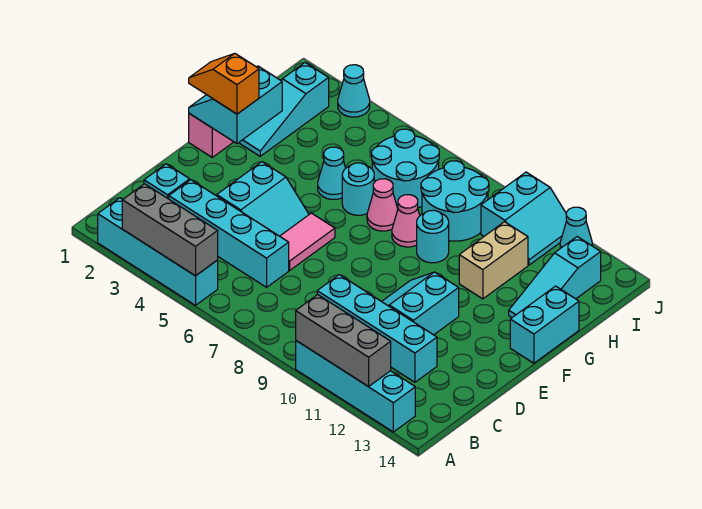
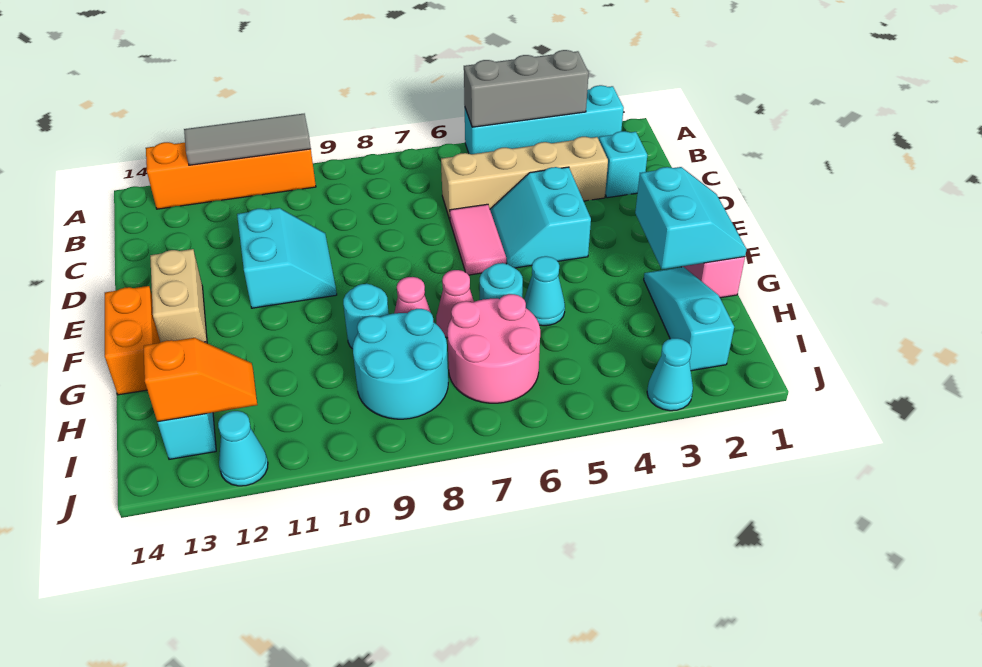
cyan 1x4 brick [296,341,415,432] -> orange 1x4 brick [146,142,316,209]
grey 1x3 brick [296,295,391,387] -> grey 1x3 tile [184,114,311,165]
cyan 1x4 brick [169,180,289,287] -> tan 1x4 brick [441,137,608,219]
cyan 1x4 brick [317,275,437,382] -> none
orange 1x2 slope [189,54,259,114] -> orange 1x2 slope moved to [144,338,257,422]
cyan 1x2 brick [510,286,579,363] -> orange 1x2 brick [105,286,160,395]
tan 1x2 brick [459,222,528,299] -> tan 1x2 brick moved to [150,249,207,343]
cyan 2x2 round brick [372,129,439,208] -> pink 2x2 round brick [447,294,540,403]
cyan 2x2 slope [481,172,567,265] -> none

